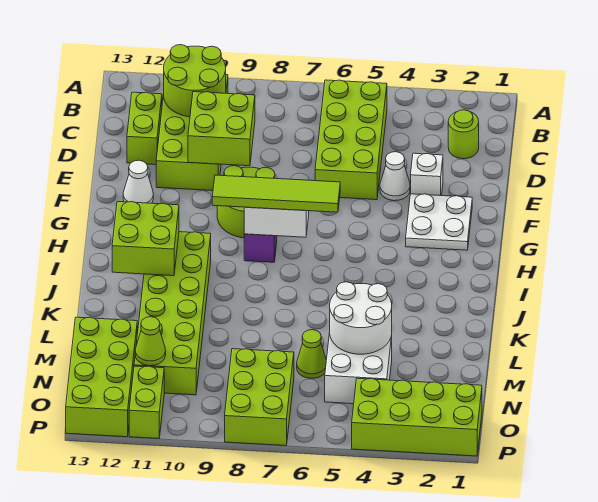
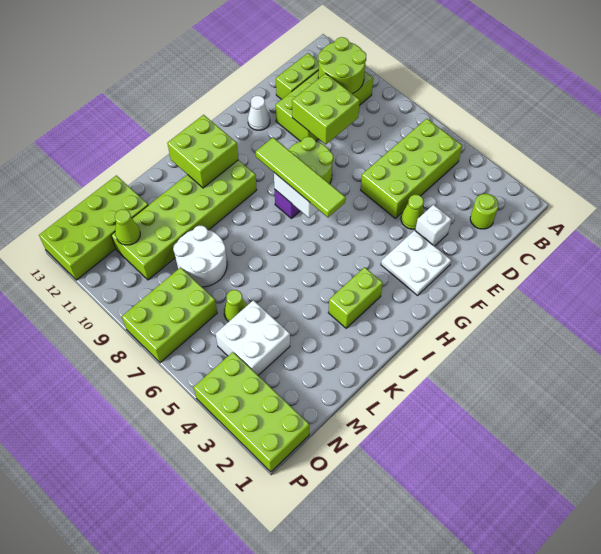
white 1x1 cone [380,152,410,201] -> lime 1x1 cone [401,195,424,229]
white 2x2 round brick [330,282,392,354] -> white 2x2 round brick moved to [173,226,227,287]
lime 1x2 brick [129,366,164,439] -> lime 1x2 brick moved to [328,267,383,328]

